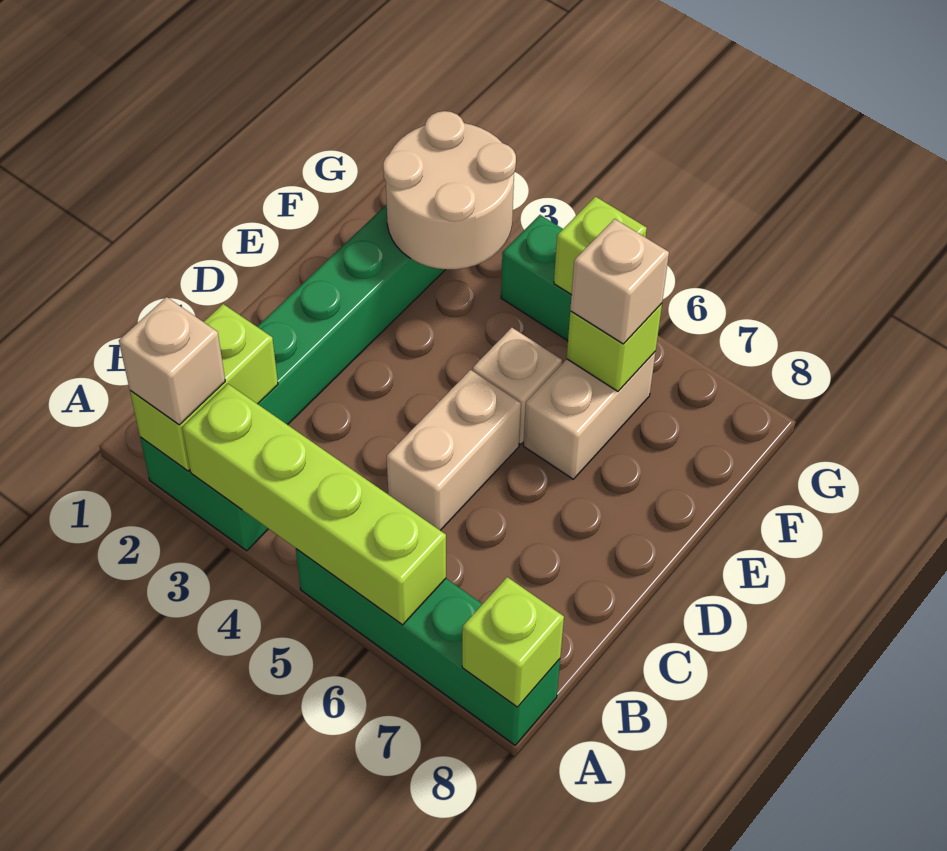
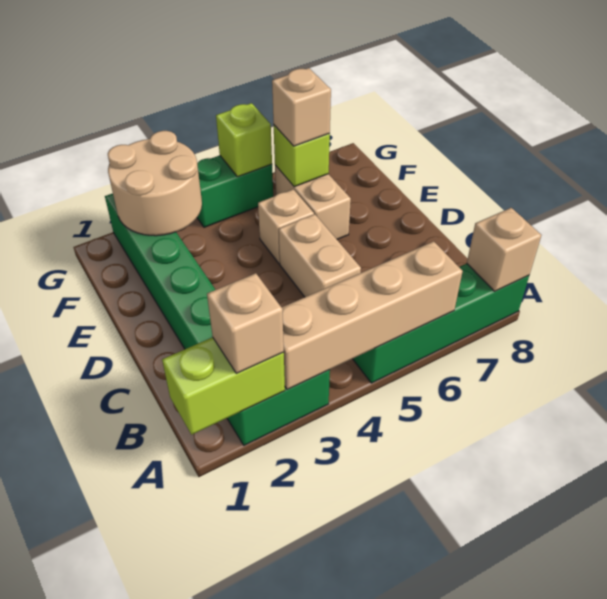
lime 1x2 brick [130,304,278,471] -> lime 1x2 brick turned to [162,337,285,435]
lime 1x4 brick [182,384,446,625] -> tan 1x4 brick [282,241,463,390]
lime 1x1 brick [462,577,564,707] -> tan 1x1 brick [467,208,541,291]

